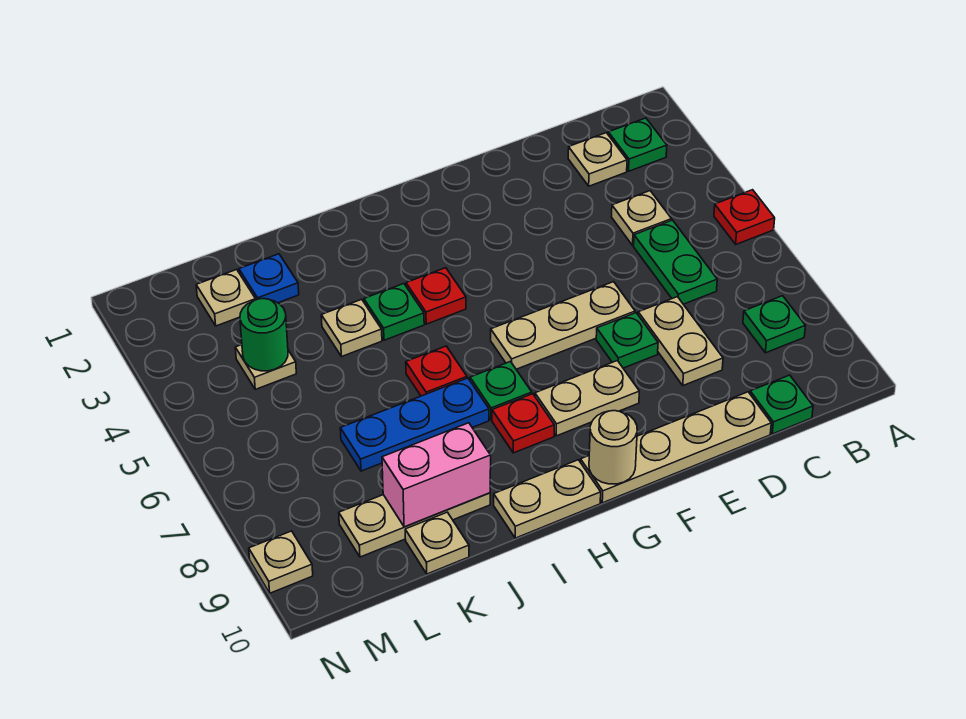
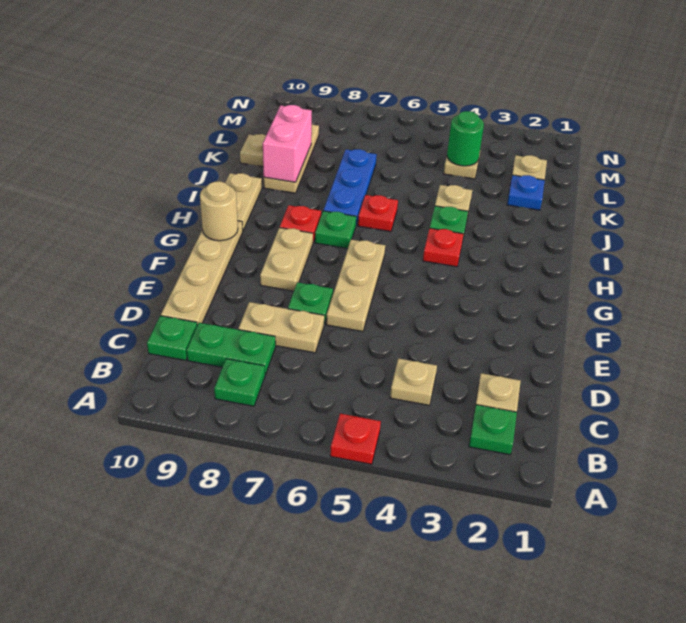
green 1x2 plate [634,220,717,304] -> green 1x2 plate moved to [187,323,276,375]
tan 1x1 plate [249,531,313,593] -> none

